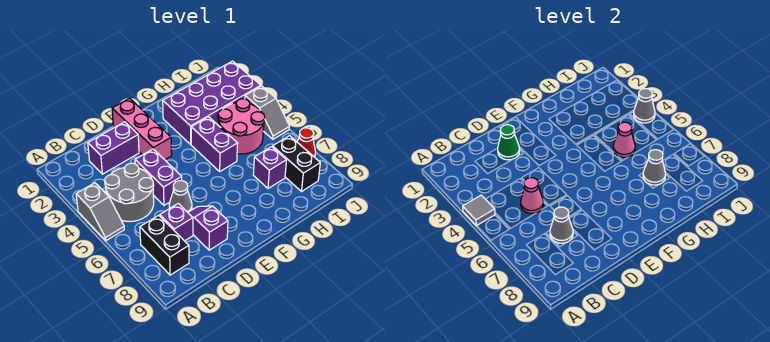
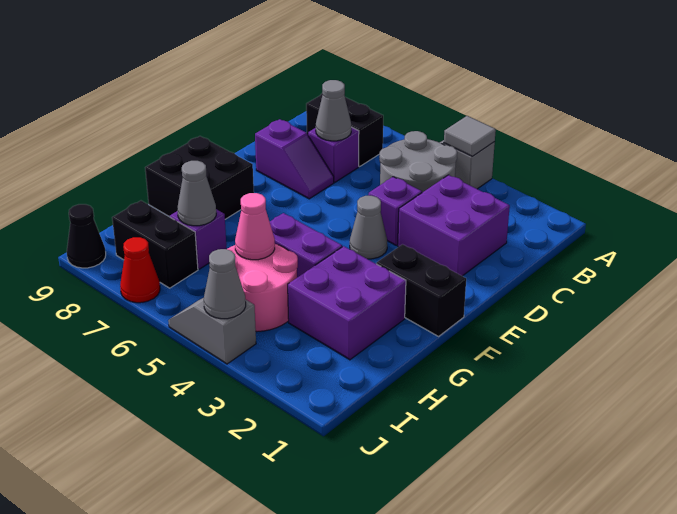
purple 1x2 brick [88,122,139,174] -> purple 2x2 brick [398,175,510,276]
pink 1x1 cone [521,178,543,213] -> none
green 1x1 cone [498,125,520,160] -> none
purple 1x2 brick [135,149,182,205] -> purple 1x1 brick [368,177,422,245]
grey 1x1 cone [169,181,192,212] -> grey 1x1 cone moved to [350,196,387,259]
pink 1x3 brick [112,98,172,160] -> none
none -> black 1x2 brick [376,244,466,336]
none -> black 2x2 brick [145,136,254,219]
purple 2x4 brick [163,61,261,144] -> purple 2x2 brick [288,246,406,360]
none -> black 1x1 cone [67,204,106,268]

